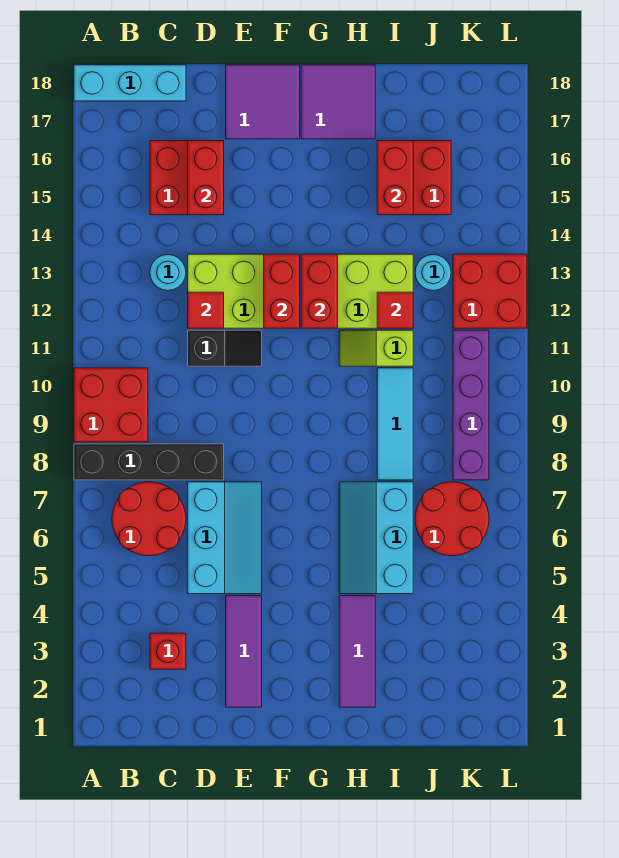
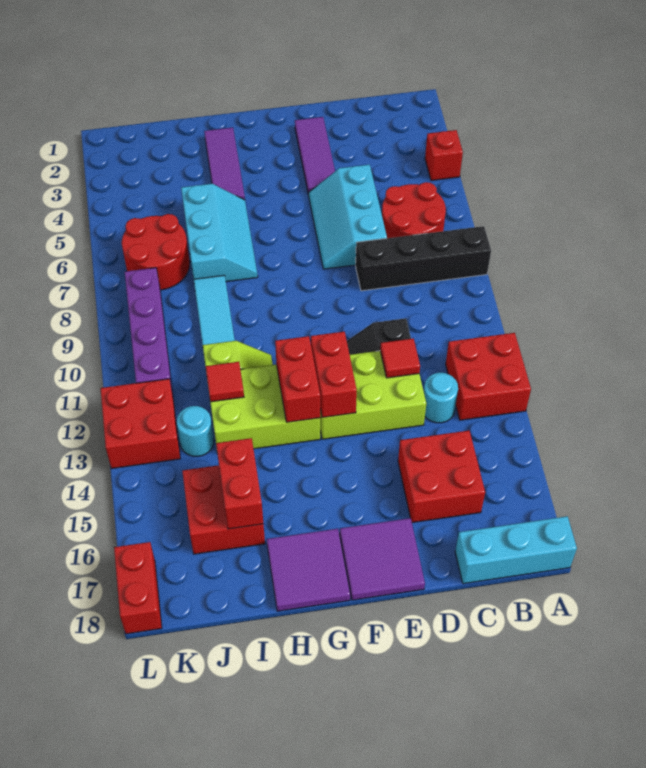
red 2x2 brick [74,368,148,442] -> red 2x2 brick moved to [446,333,531,420]
red 1x1 brick [150,633,186,669] -> red 1x1 brick moved to [425,130,463,181]
red 1x2 brick [188,141,224,215] -> red 1x2 brick moved to [114,542,162,634]

